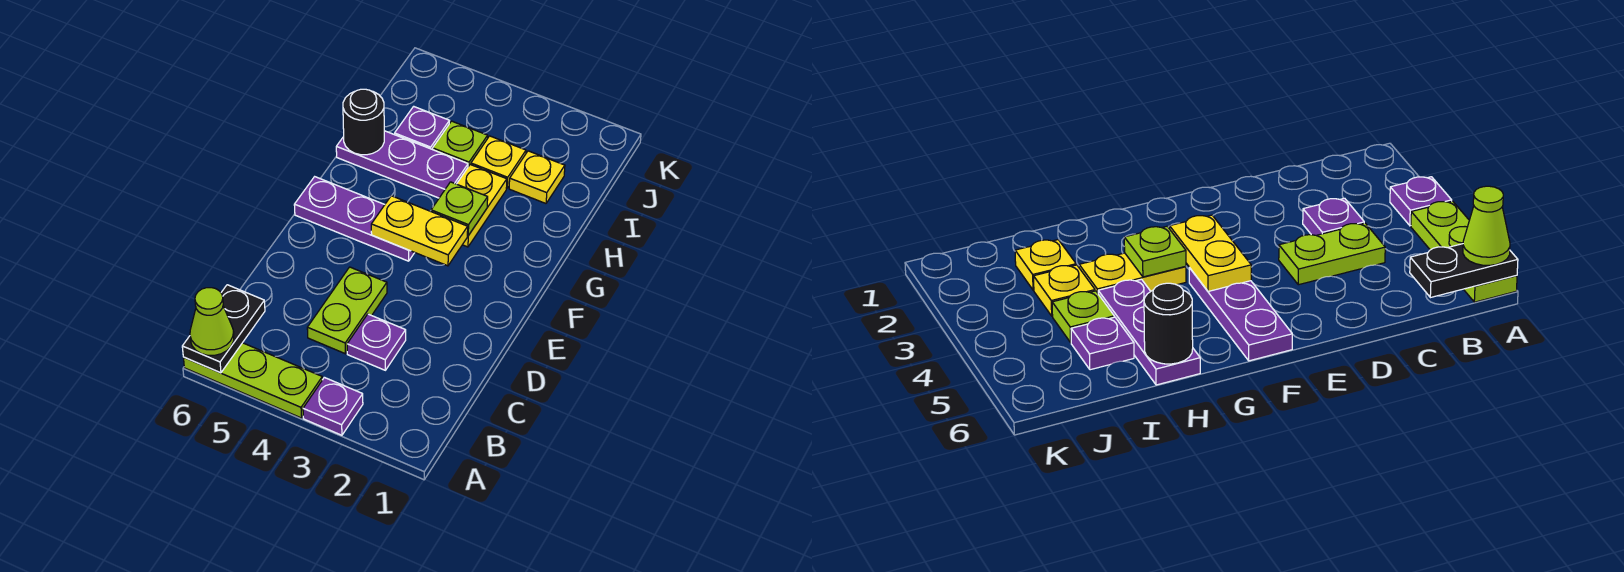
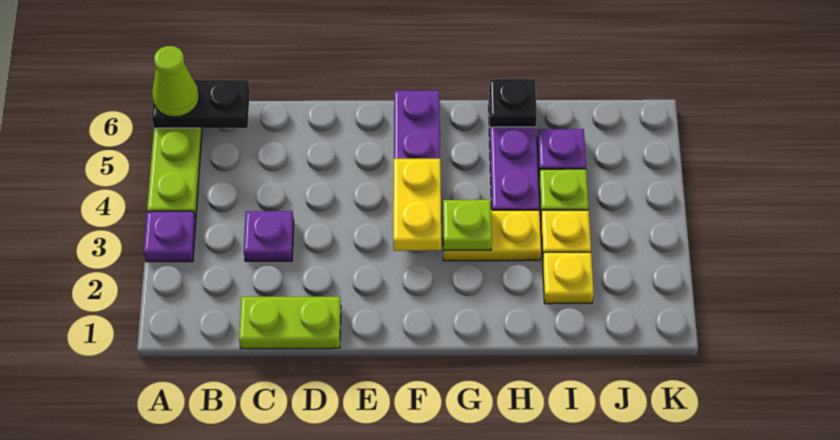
lime 1x2 plate [307,267,387,354] -> lime 1x2 plate moved to [239,297,341,349]
black 1x1 round brick [343,89,384,155] -> black 1x1 plate [489,79,537,127]

